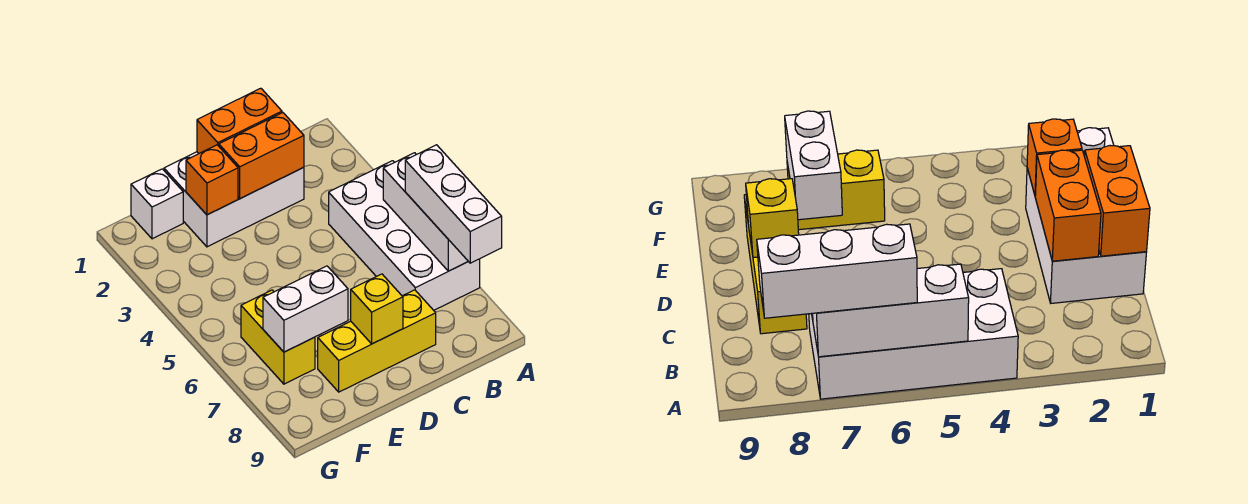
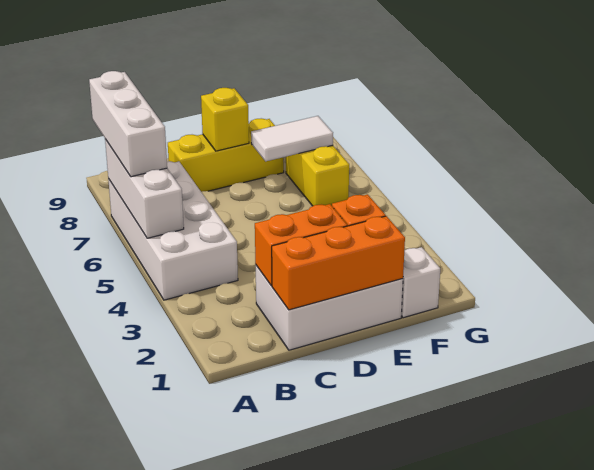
orange 1x2 brick [197,88,282,153] -> orange 1x3 brick [272,216,405,310]
white 1x2 brick [263,266,348,352] -> white 1x2 tile [251,116,333,161]

